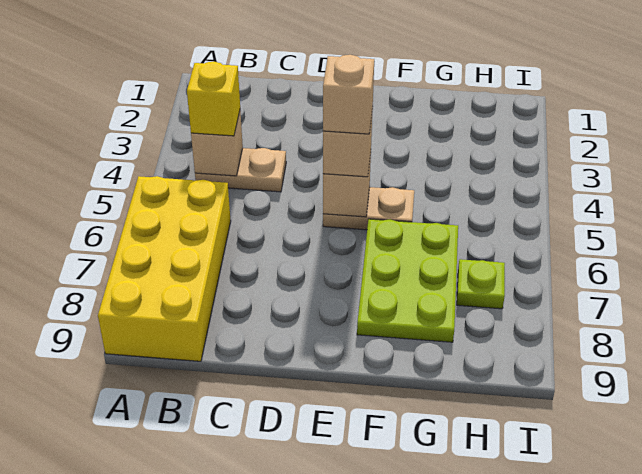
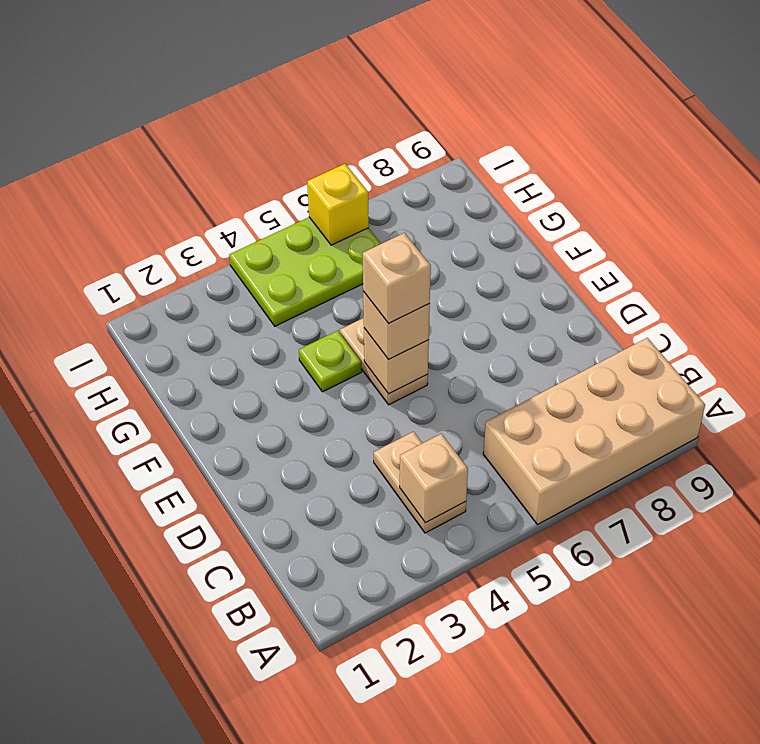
yellow 2x4 brick [98,176,231,361] -> tan 2x4 brick [483,338,705,525]
yellow 1x1 brick [187,62,240,136] -> yellow 1x1 brick moved to [307,164,369,245]
lime 2x3 plate [357,219,458,342] -> lime 2x3 plate moved to [229,217,381,326]
lime 1x1 plate [457,259,505,309] -> lime 1x1 plate moved to [299,331,362,392]

